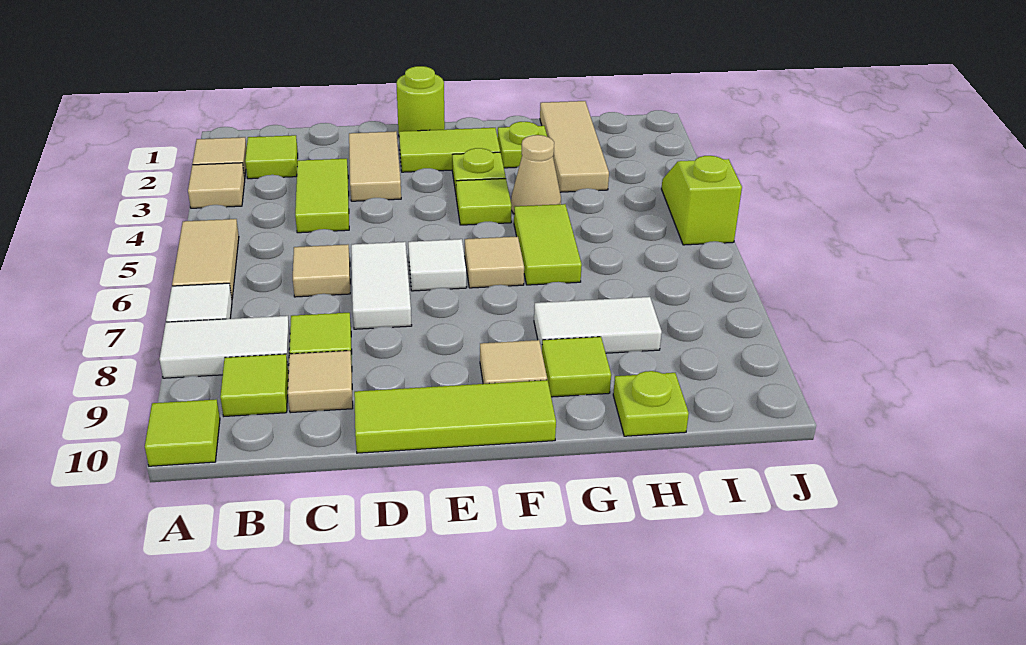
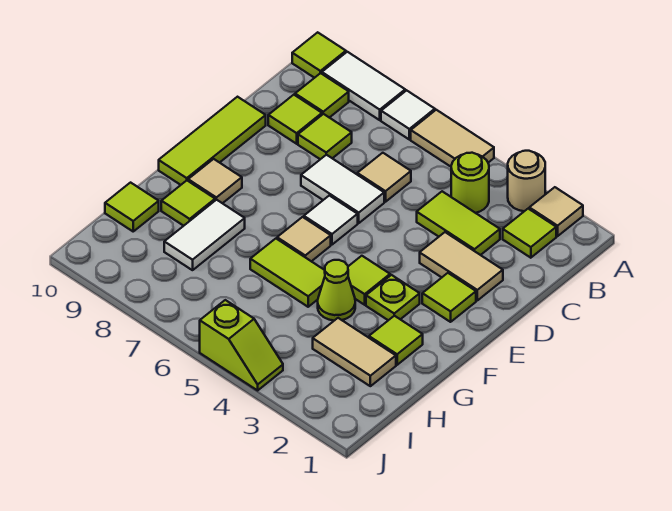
tan 1x1 tile [188,163,245,208] -> tan 1x1 round brick [508,151,545,211]
white 1x2 tile [159,316,290,378] -> white 1x2 tile turned to [322,52,405,120]
tan 1x1 tile [288,351,353,413] -> lime 1x1 tile [268,95,322,144]
lime 1x1 round brick [396,66,445,133] -> lime 1x1 round brick moved to [451,153,489,213]
lime 1x2 tile [399,128,500,172] -> lime 1x1 tile [422,273,476,322]
lime 1x1 plate [498,122,547,168] -> lime 1x1 tile [369,316,423,365]
tan 1x1 cone [511,135,561,214] -> lime 1x1 cone [318,260,355,321]
tan 1x3 tile [540,101,609,192] -> tan 1x2 tile [313,318,396,386]
lime 1x1 plate [613,371,689,436] -> lime 1x1 tile [105,183,159,231]

